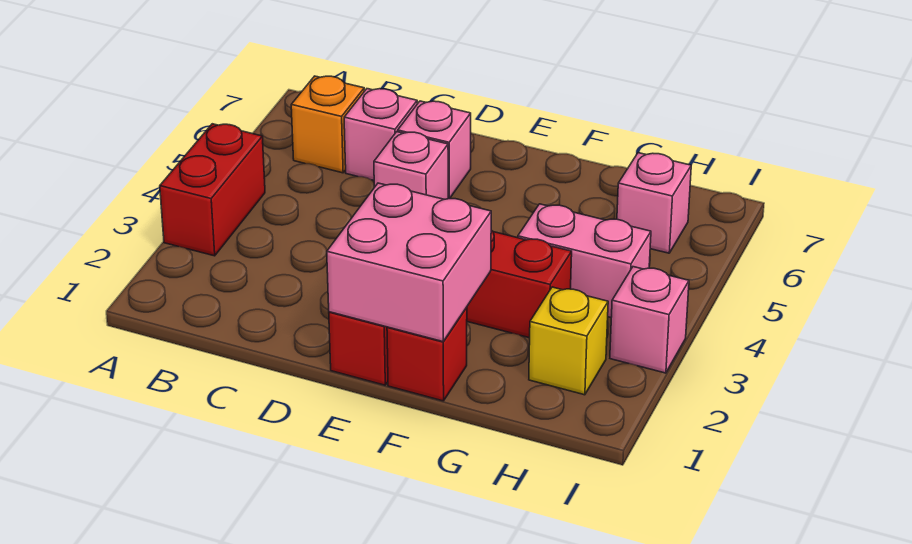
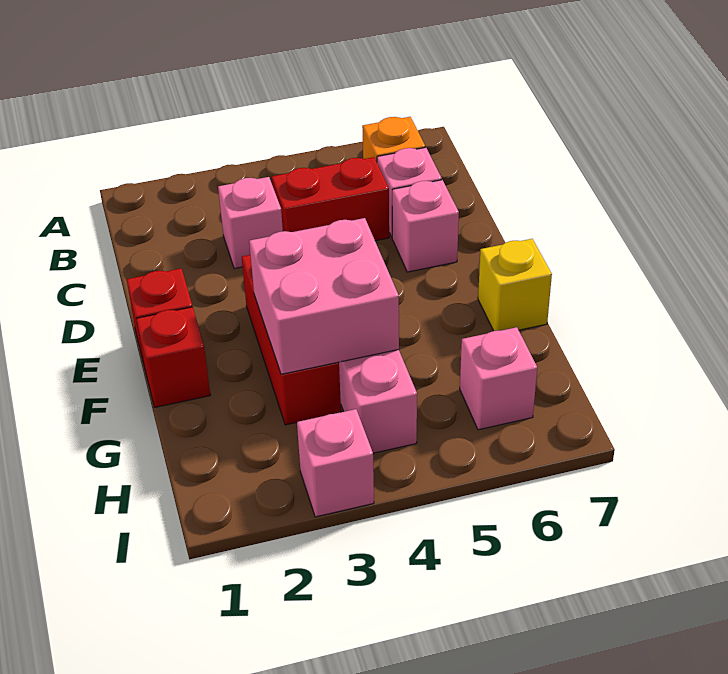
red 1x2 brick [160,124,265,256] -> red 1x2 brick moved to [272,157,389,241]
pink 1x1 brick [374,132,448,199] -> pink 1x1 brick moved to [218,177,283,269]
pink 2x2 brick [327,183,491,342] -> pink 2x2 brick moved to [249,218,399,374]
yellow 1x1 brick [529,287,608,395] -> yellow 1x1 brick moved to [478,239,552,331]

